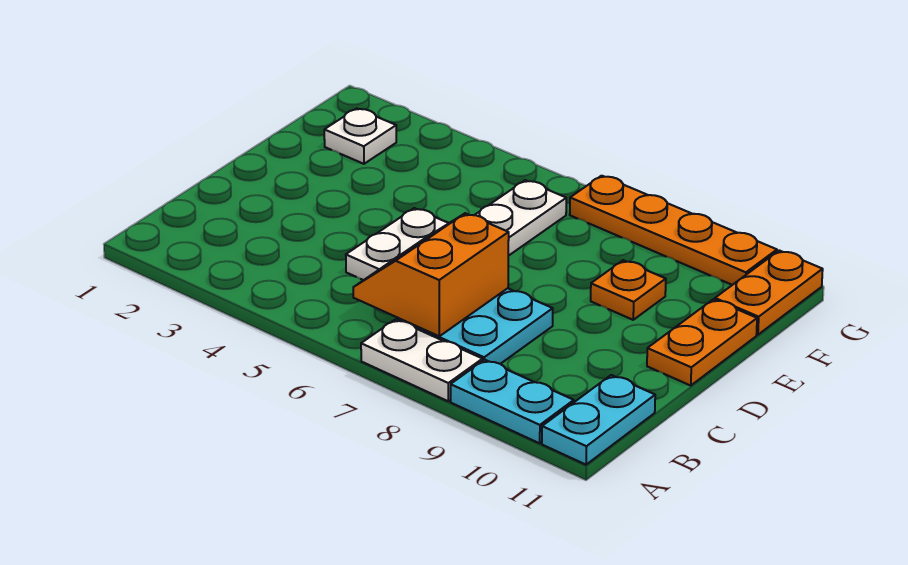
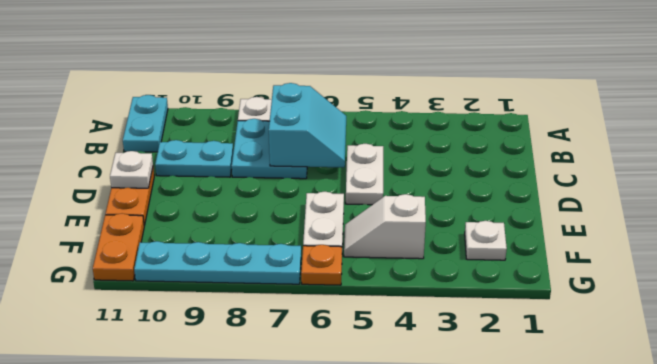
cyan 1x2 plate [451,360,574,443] -> cyan 1x2 plate moved to [155,140,233,177]
orange 2x2 slope [353,213,509,336] -> cyan 2x2 slope [269,83,346,167]
none -> white 1x1 plate [110,151,153,188]
orange 1x1 plate [591,260,666,320] -> orange 1x1 plate moved to [301,245,342,285]
none -> white 1x2 slope [344,194,426,259]
orange 1x4 plate [570,176,777,285] -> cyan 1x4 plate [134,241,301,284]

